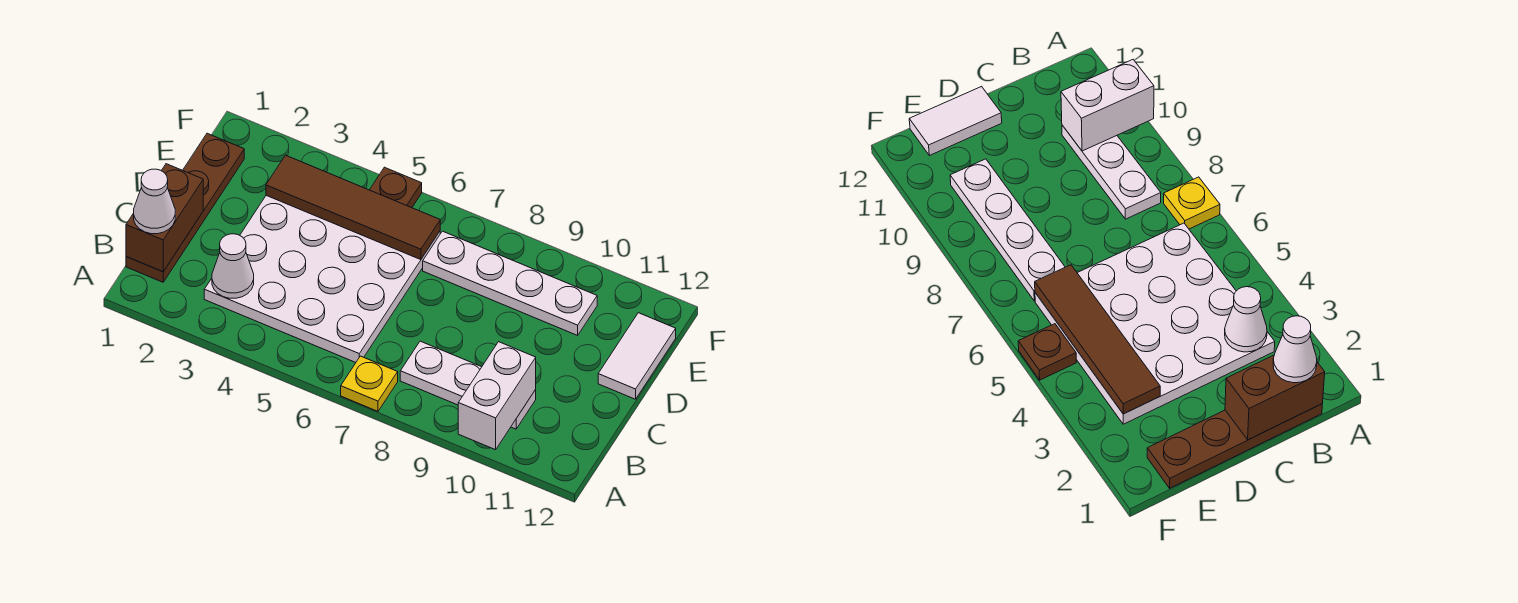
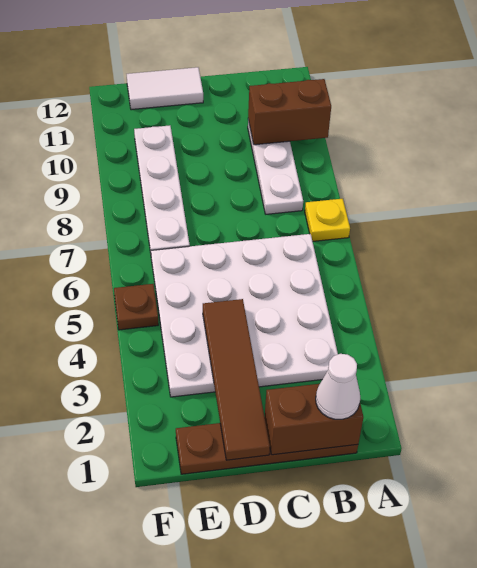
white 1x2 brick [458,342,536,450] -> brown 1x2 brick [248,79,331,145]
white 1x1 cone [212,234,254,298] -> none
brown 1x4 tile [266,155,440,260] -> brown 1x4 tile moved to [203,299,270,460]

